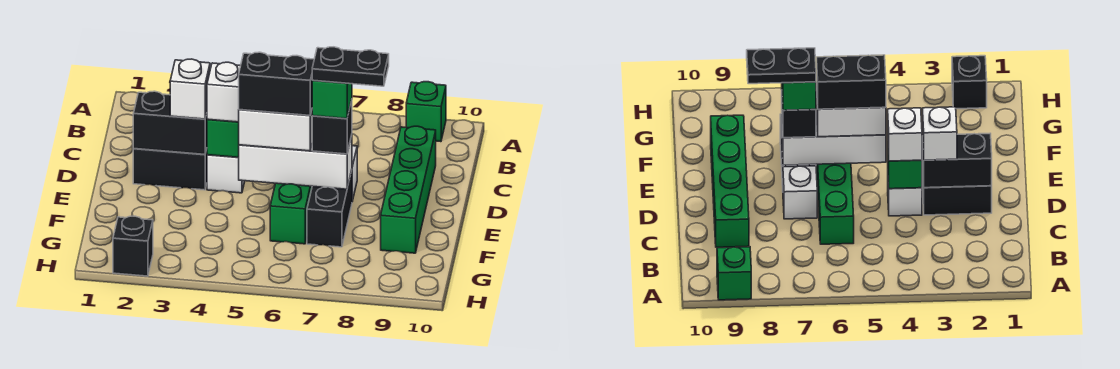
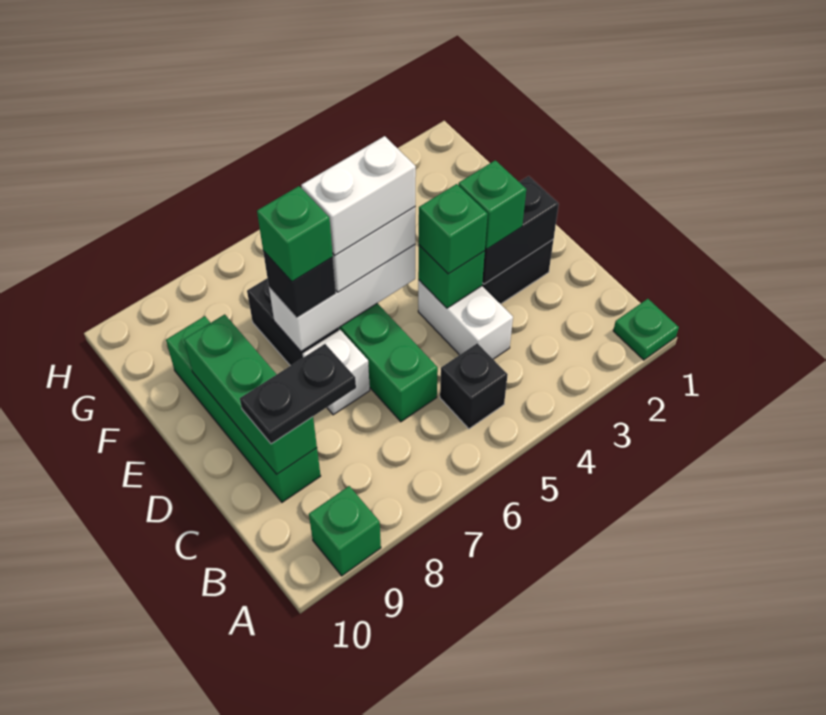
none -> green 1x1 plate [613,299,679,360]
none -> green 1x3 brick [184,314,317,474]
white 1x1 brick [170,59,210,119] -> green 1x1 brick [458,160,526,249]
white 1x1 brick [207,155,245,193] -> white 1x2 brick [418,280,513,359]
white 1x1 brick [207,62,241,122] -> green 1x1 brick [419,184,487,274]
black 1x2 brick [239,52,314,115] -> white 1x2 brick [301,136,416,255]
black 1x2 plate [312,47,389,86] -> black 1x2 plate moved to [240,344,356,444]
black 1x1 brick [113,216,153,276] -> black 1x1 brick moved to [440,343,508,429]

